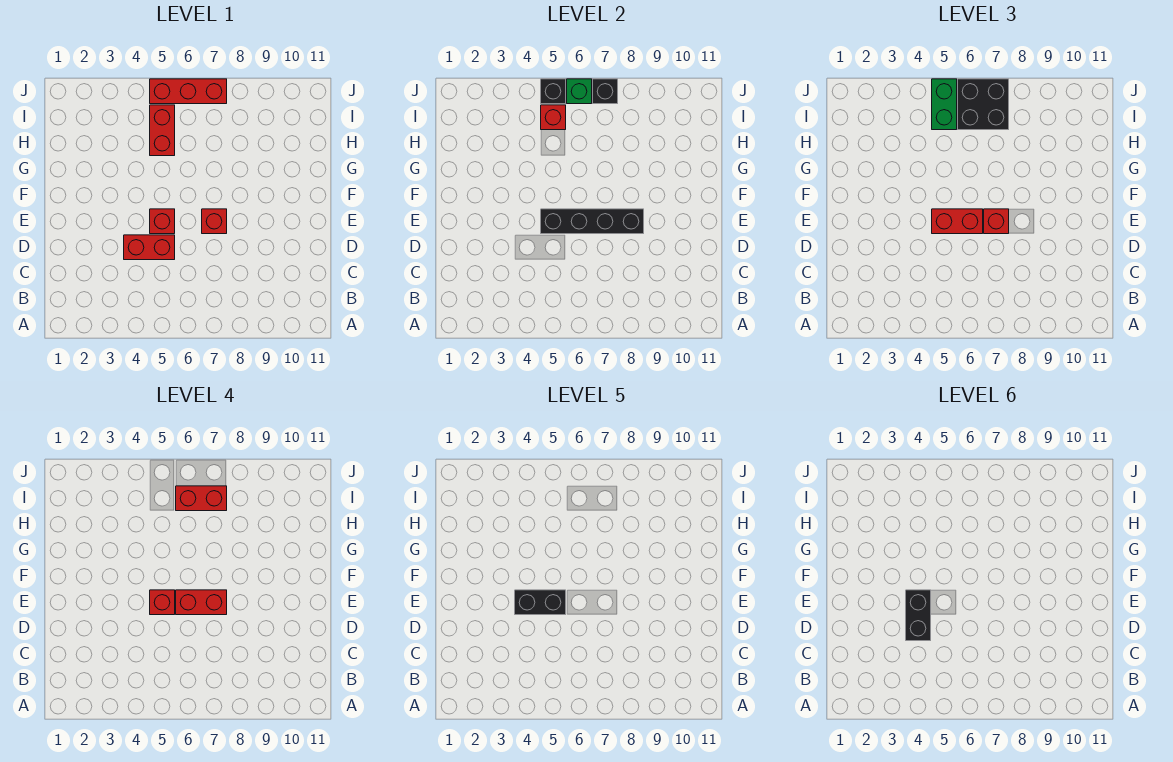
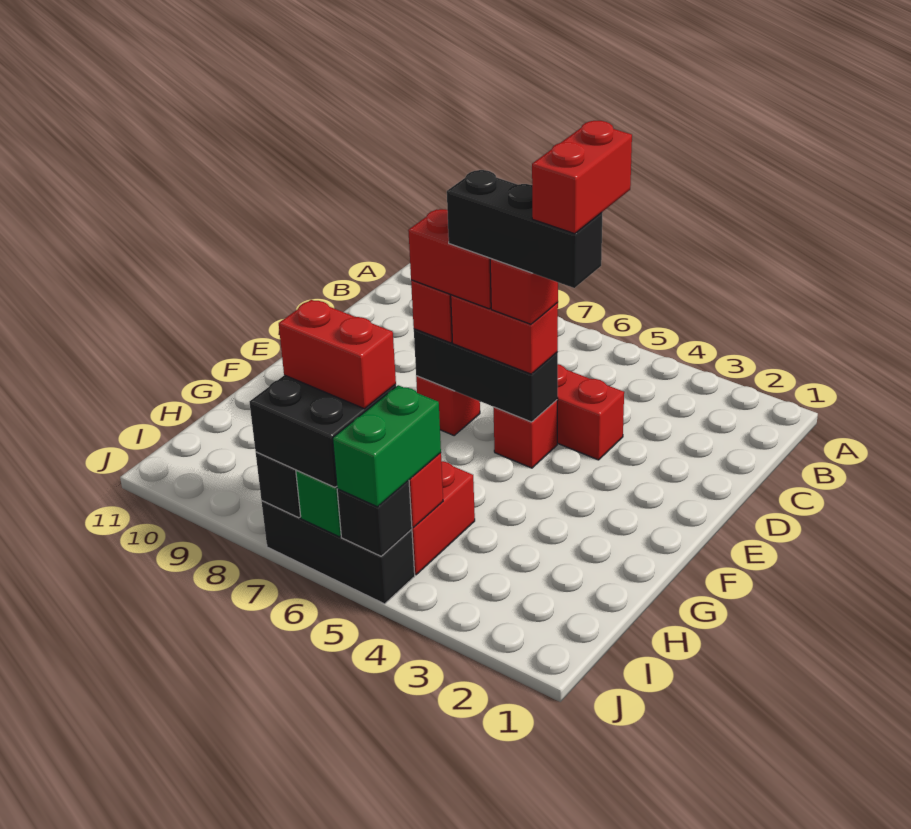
black 1x2 brick [906,590,931,641] -> red 1x2 brick [532,121,632,234]
black 1x2 brick [515,590,566,615] -> black 1x3 brick [447,170,602,288]
black 1x4 brick [541,209,644,234] -> black 1x3 brick [414,329,558,422]
red 1x3 brick [150,79,227,104] -> black 1x3 brick [262,501,415,604]

